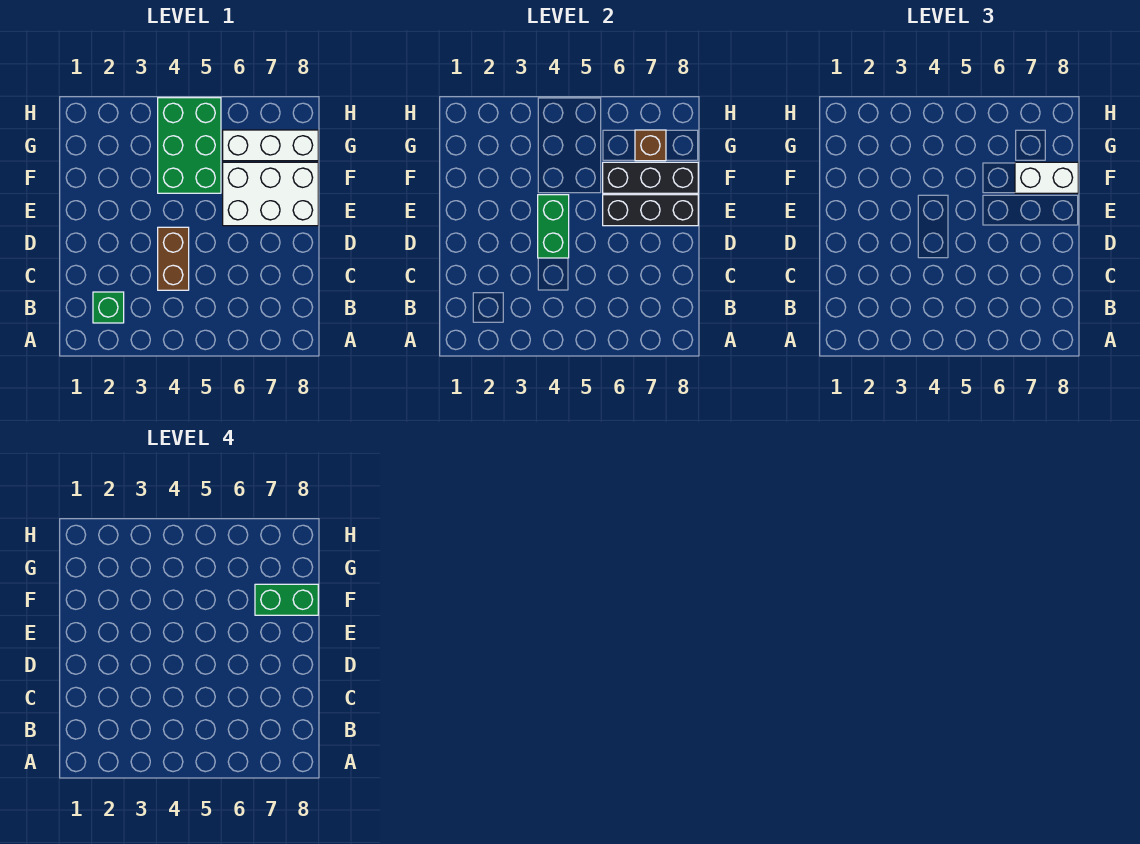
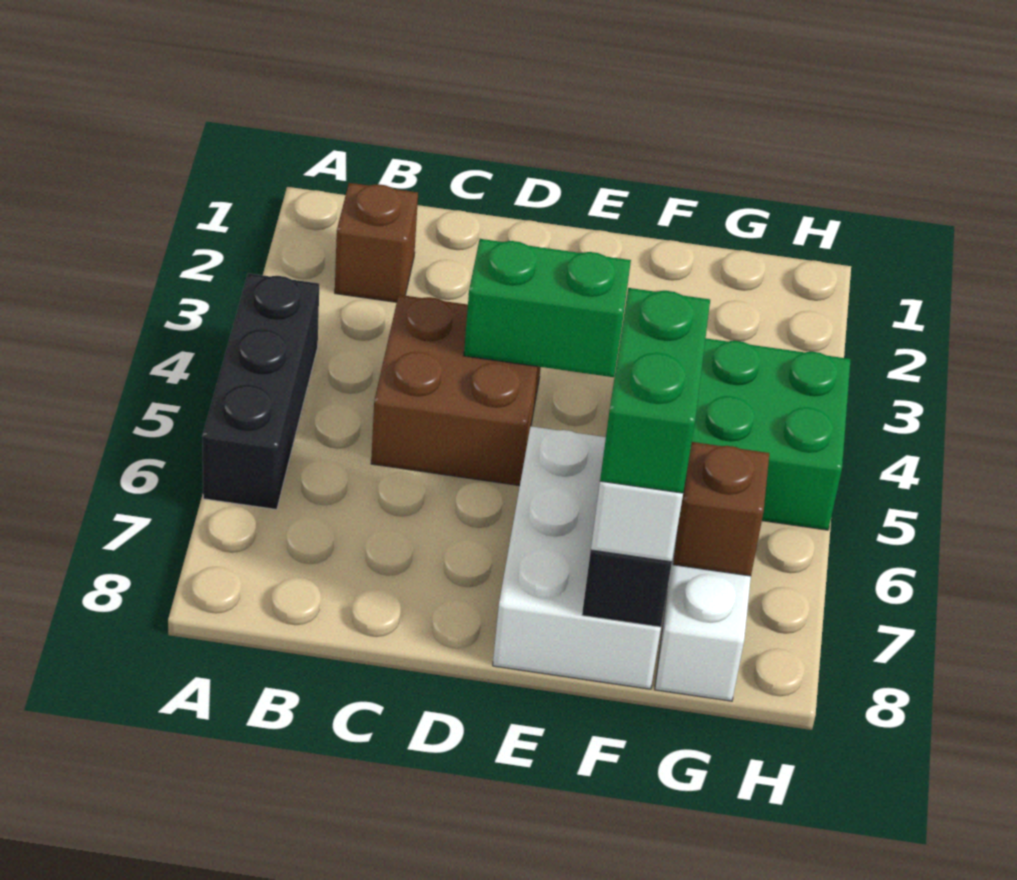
green 1x1 brick [93,292,124,323] -> brown 1x1 brick [335,183,418,302]
brown 1x2 brick [158,227,189,290] -> brown 2x2 brick [371,295,541,486]
black 1x3 brick [603,195,698,226] -> black 1x3 brick moved to [202,273,319,510]

